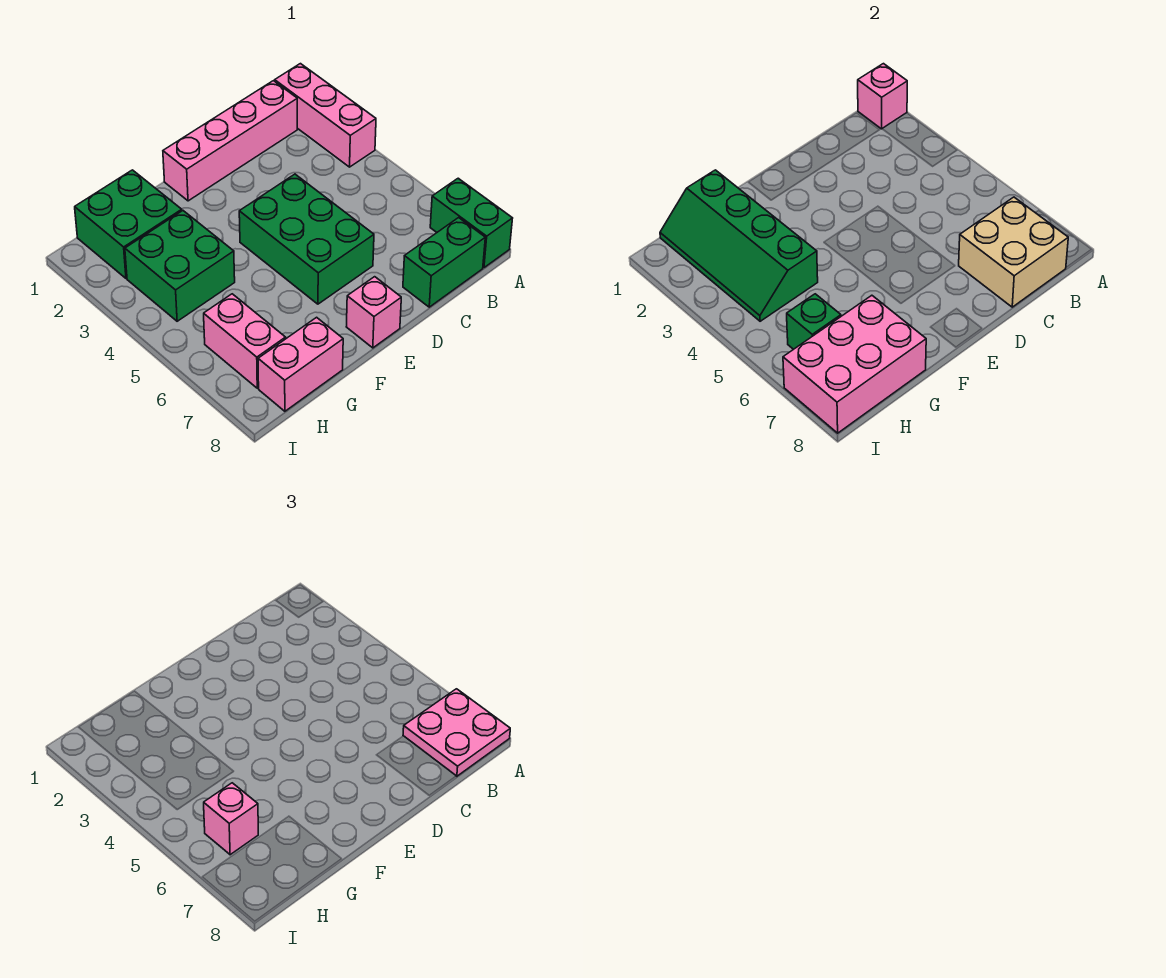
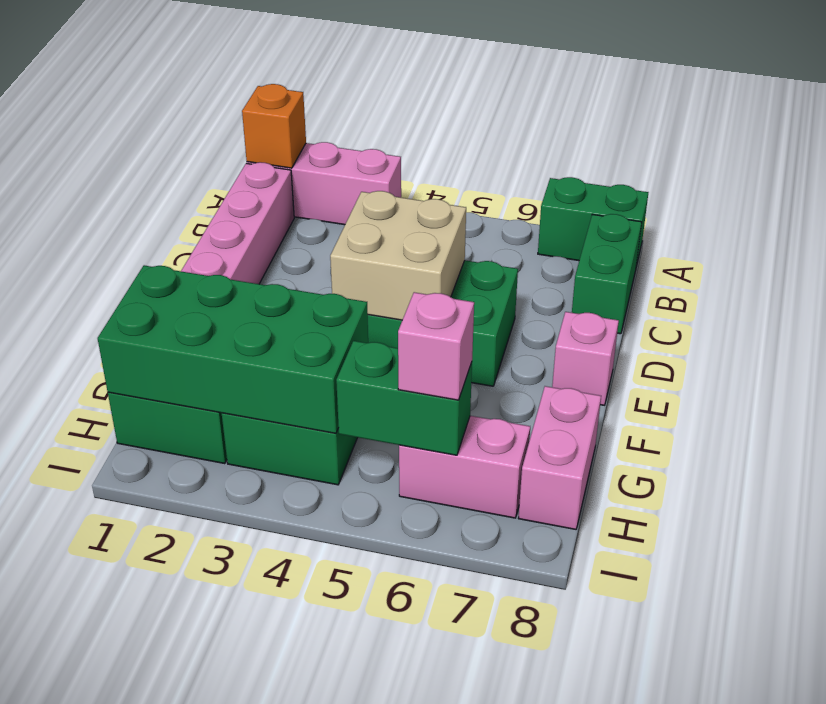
pink 1x1 brick [858,64,907,129] -> orange 1x1 brick [242,84,306,168]
pink 2x2 plate [403,689,510,776] -> none
tan 2x2 brick [959,197,1068,307] -> tan 2x2 brick moved to [330,191,466,320]
green 2x4 slope [660,170,818,321] -> green 2x4 brick [98,265,368,433]
pink 2x3 brick [783,295,926,433] -> none
green 1x1 brick [787,294,841,349] -> green 1x2 brick [336,341,472,455]

